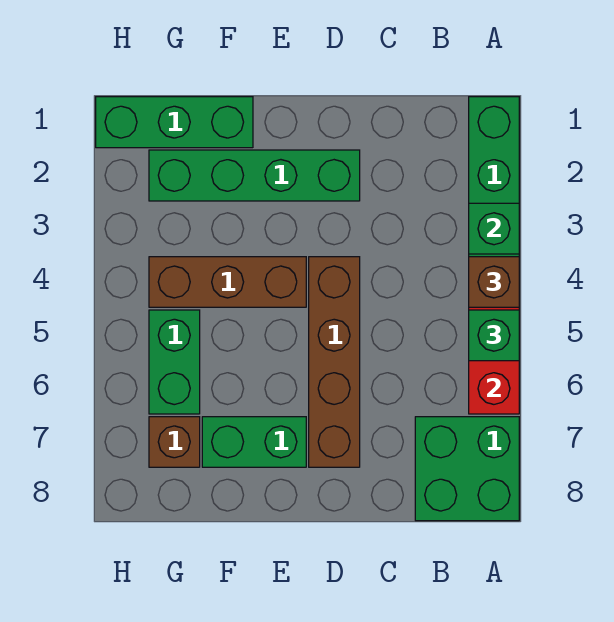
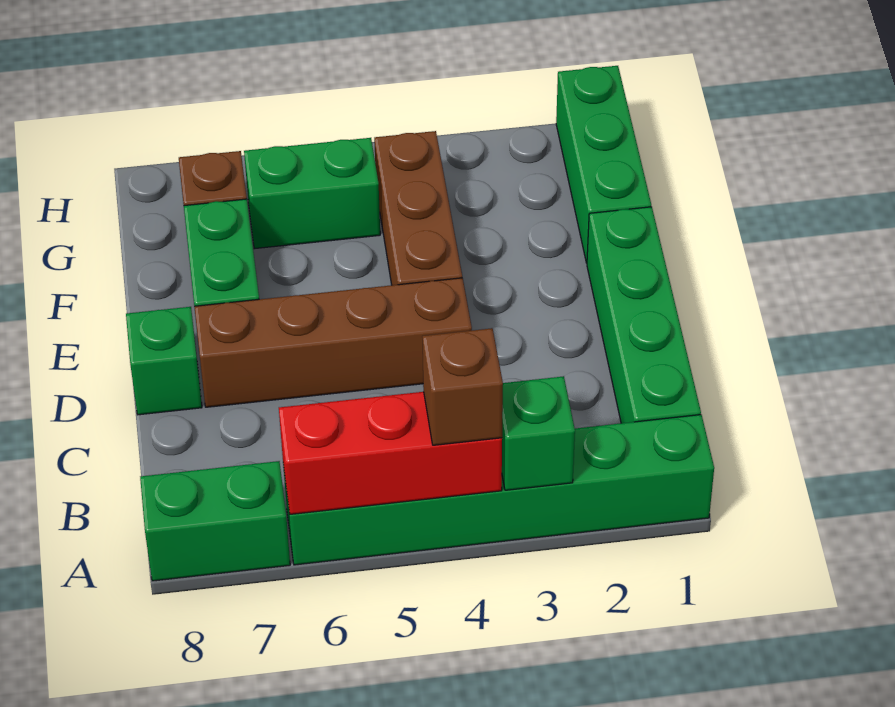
green 1x1 brick [469,310,519,361] -> green 1x1 brick moved to [126,307,202,415]
green 2x2 brick [415,417,519,521] -> green 1x2 brick [140,461,290,581]
green 1x4 brick [149,150,360,201] -> green 1x4 brick moved to [587,207,701,423]

